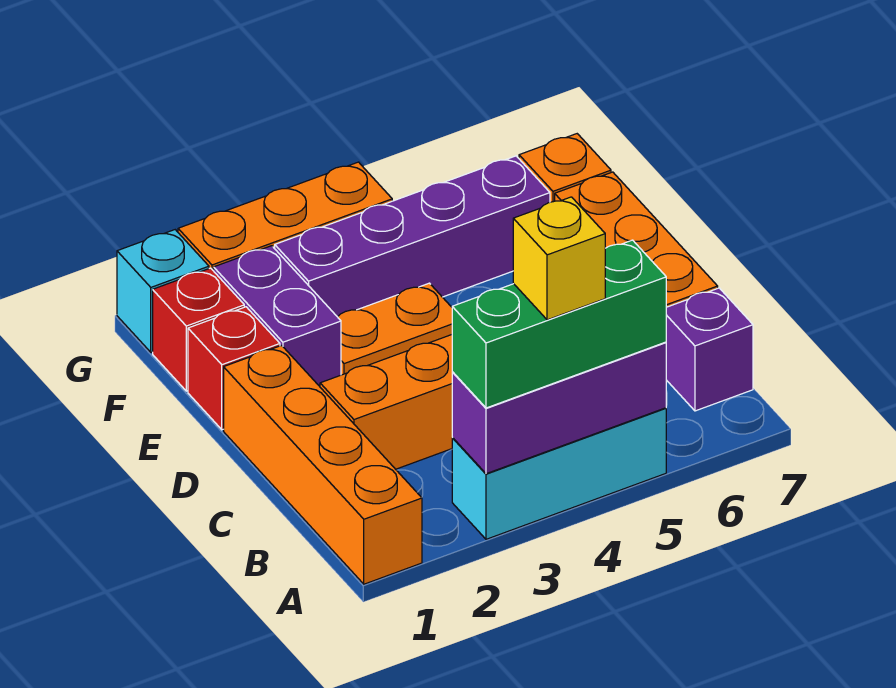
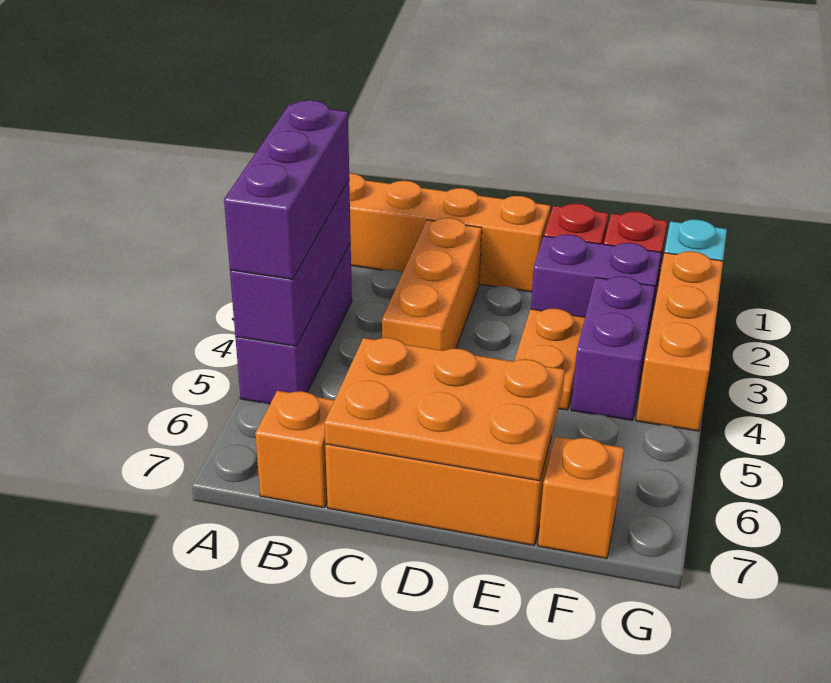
cyan 1x3 brick [452,408,666,539] -> purple 1x3 brick [235,243,352,404]
green 1x3 brick [452,240,666,408] -> purple 1x3 brick [224,100,349,279]
yellow 1x1 brick [513,197,605,320] -> none
purple 1x1 brick [666,288,753,411] -> orange 1x1 brick [255,391,334,508]
none -> orange 2x3 plate [324,338,565,481]
purple 1x4 brick [275,156,550,317] -> purple 1x2 brick [571,276,655,420]

